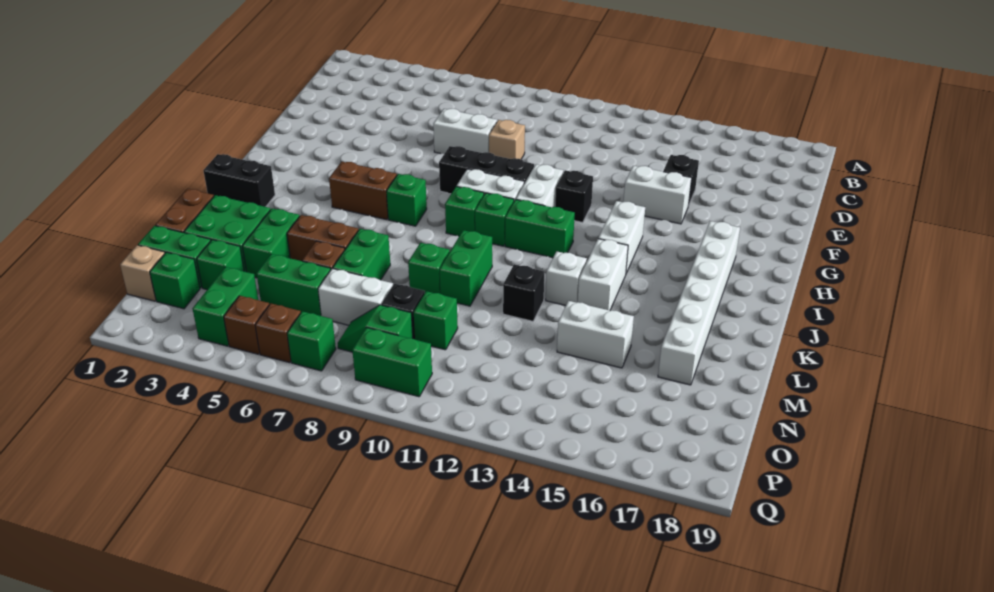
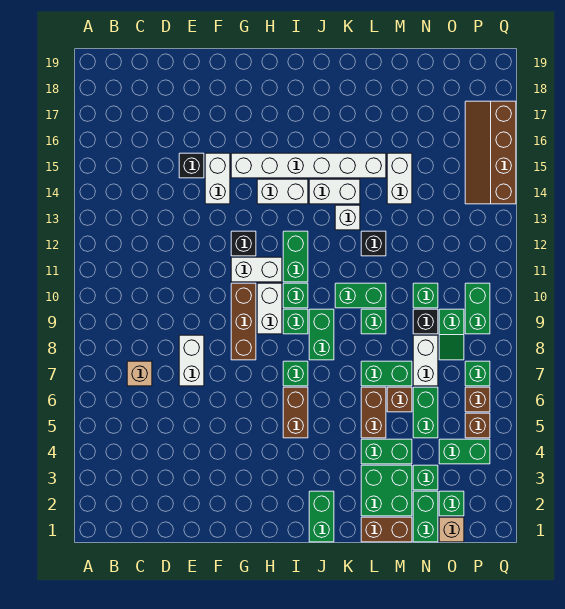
tan 1x1 brick [489,120,525,159] -> tan 1x1 brick moved to [127,361,152,386]
black 1x3 brick [439,146,534,193] -> brown 1x3 brick [231,283,256,360]
white 1x6 brick [658,221,740,385] -> white 1x6 brick moved to [231,153,386,178]
black 1x2 brick [203,154,275,207] -> green 1x2 brick [309,491,334,542]
none -> green 1x2 brick [309,309,334,360]
none -> brown 2x4 slope [465,101,516,204]

